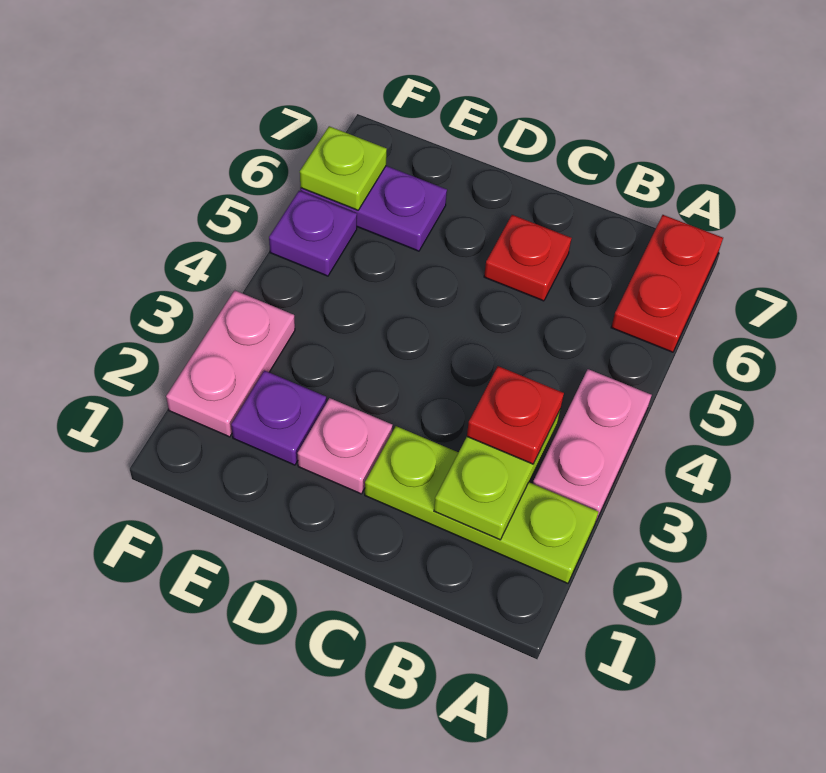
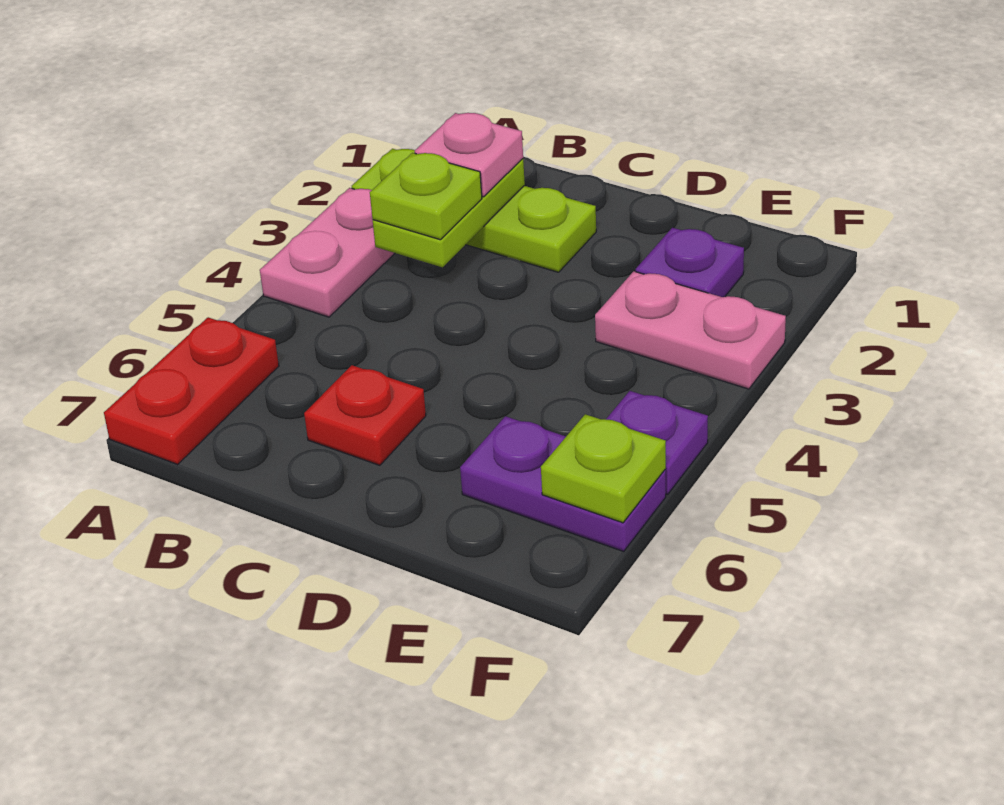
red 1x1 plate [467,366,564,464] -> lime 1x1 plate [370,153,482,240]
pink 1x1 plate [298,398,393,494] -> pink 1x1 plate moved to [415,113,523,197]
pink 1x2 plate [166,290,295,437] -> pink 1x2 plate turned to [595,271,786,389]

